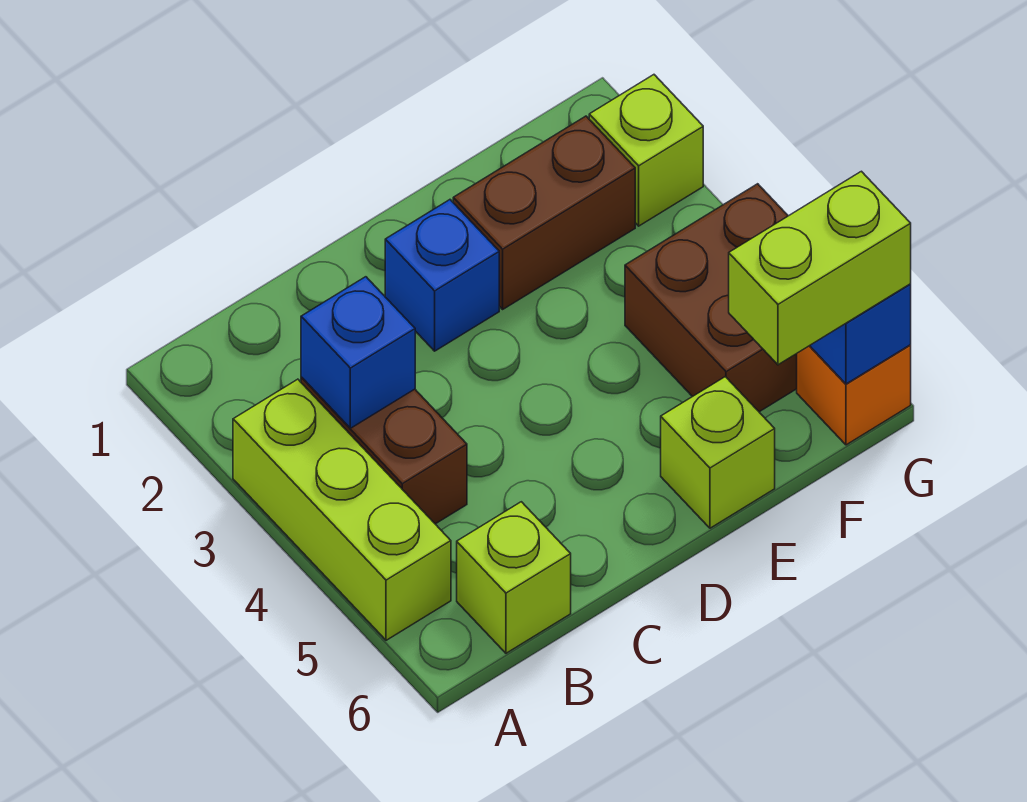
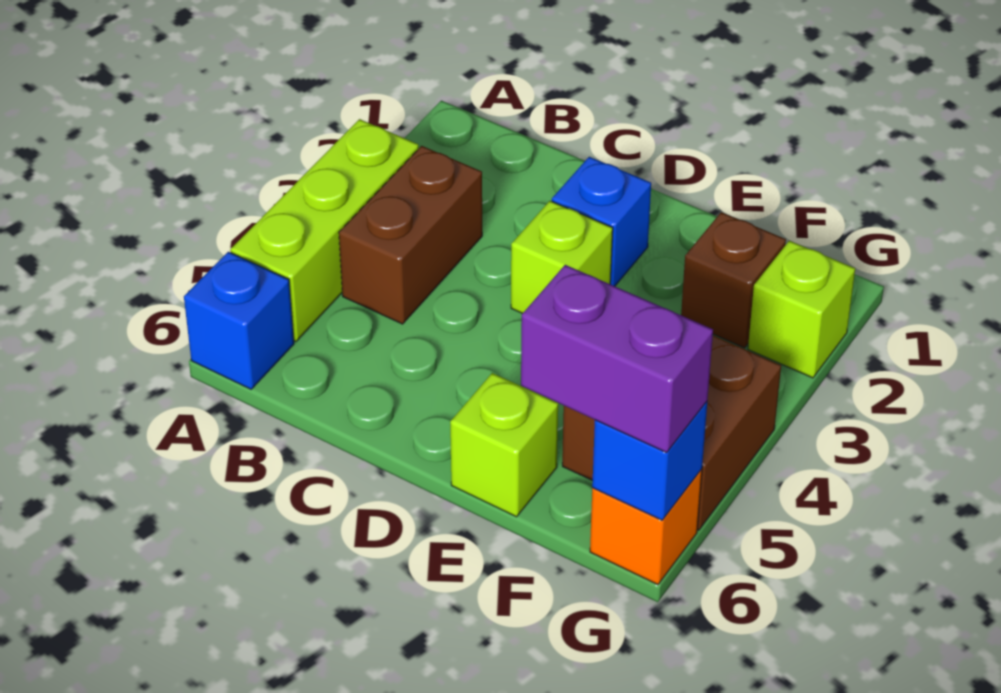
blue 1x1 brick [301,277,415,428] -> blue 1x1 brick moved to [184,252,294,389]
lime 1x1 brick [457,502,571,653] -> lime 1x1 brick moved to [511,201,613,314]
brown 1x2 brick [453,116,635,309] -> brown 1x1 brick [681,212,786,348]
lime 1x2 brick [729,171,911,365] -> purple 1x2 brick [521,265,713,453]

